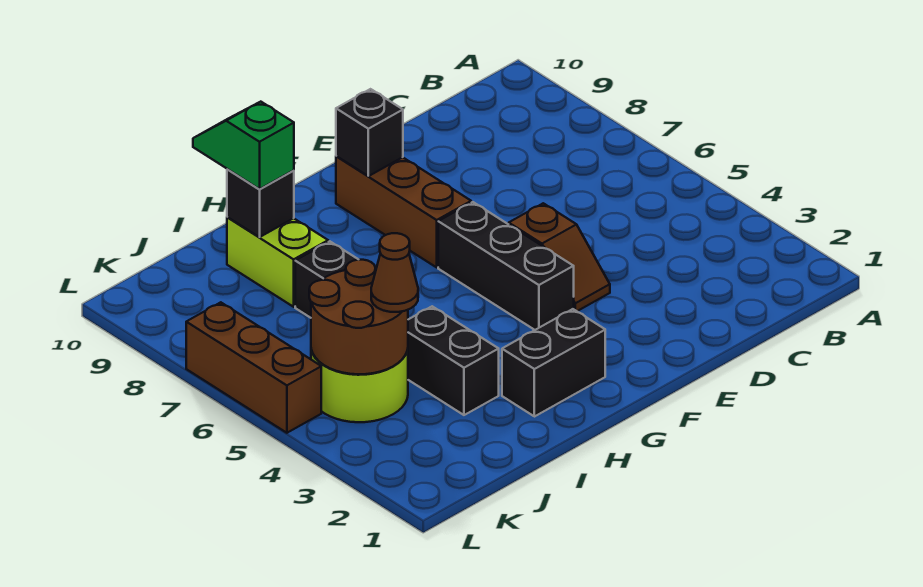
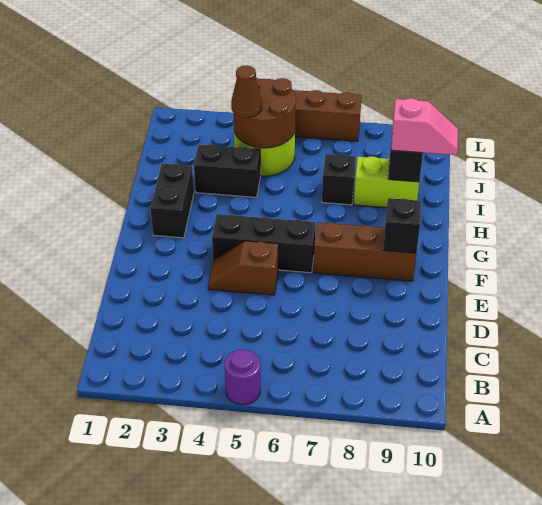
none -> purple 1x1 round brick [225,350,260,405]
green 1x2 slope [193,102,294,189] -> pink 1x2 slope [391,98,458,155]

